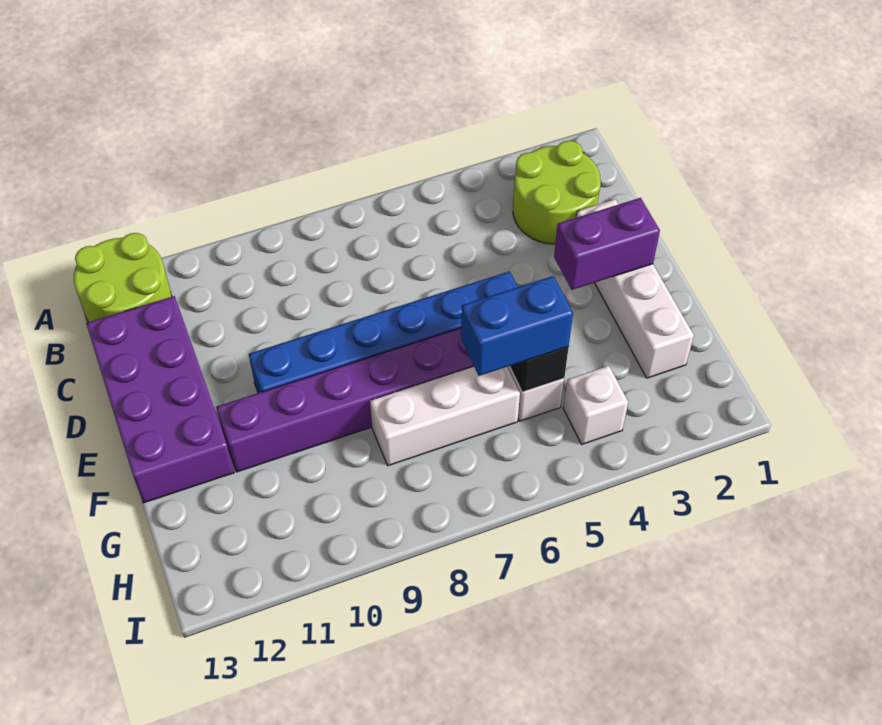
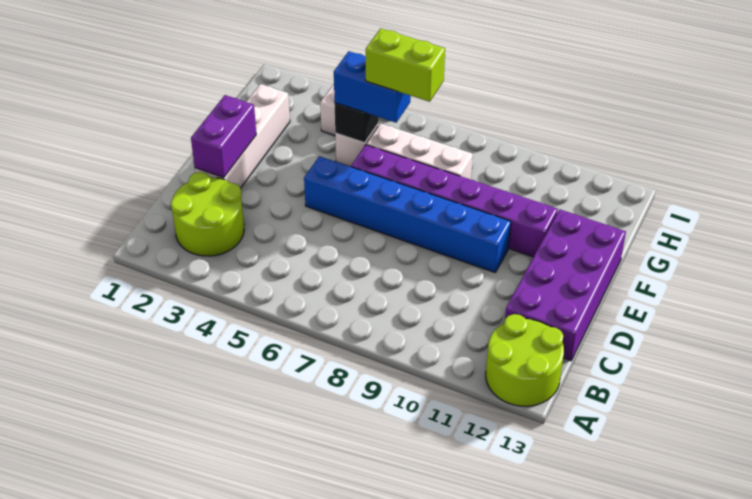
purple 1x2 brick [554,198,660,290] -> purple 1x2 brick turned to [191,95,256,178]
none -> lime 1x2 brick [365,28,445,102]

